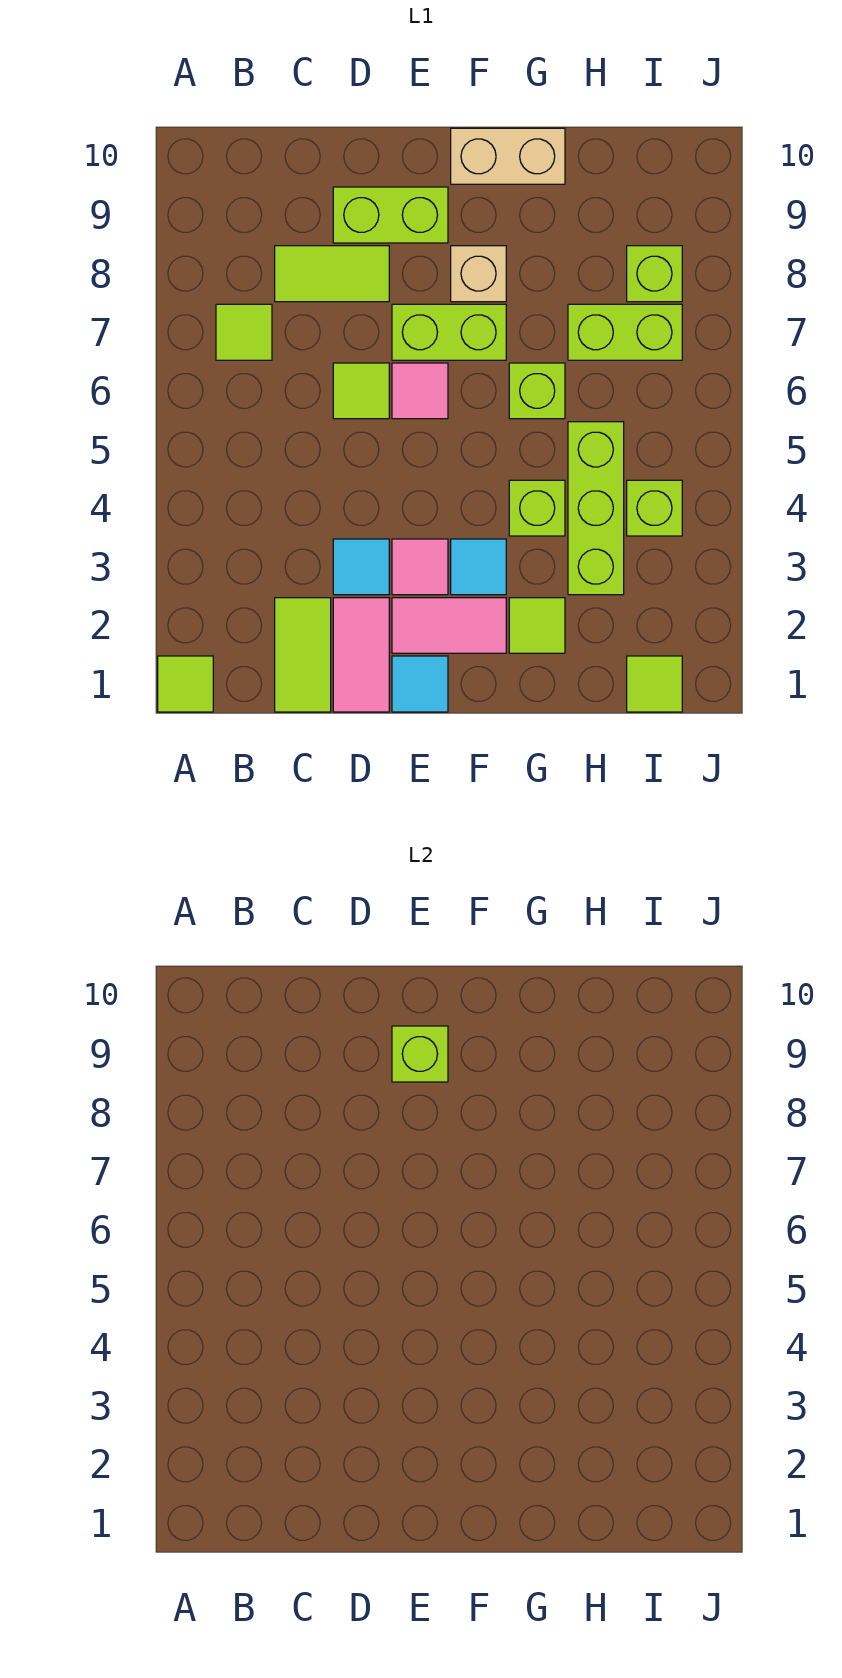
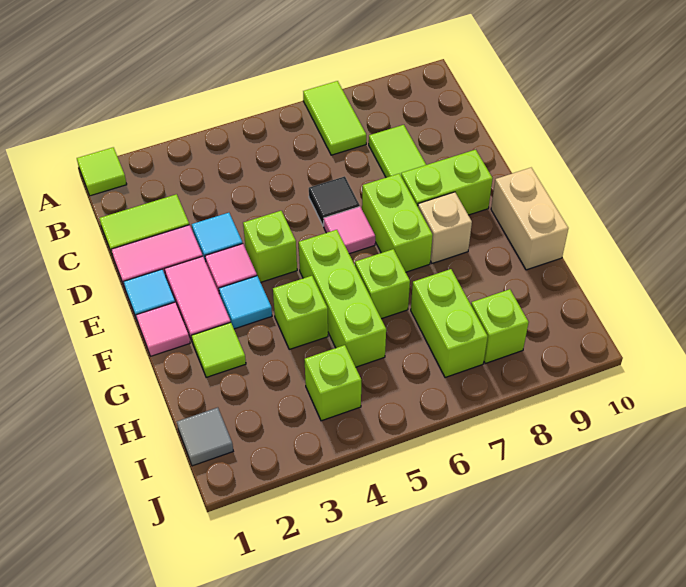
lime 1x1 tile [216,304,272,360] -> lime 1x2 tile [303,81,366,155]
lime 1x1 tile [333,363,389,419] -> black 1x1 tile [309,176,360,226]
lime 1x2 brick [333,187,448,243] -> lime 1x2 brick turned to [401,150,493,215]
lime 1x1 brick [392,1026,448,1082] -> lime 1x1 brick moved to [243,211,297,282]
none -> pink 1x1 tile [136,302,190,356]
lime 1x3 brick [568,422,624,595] -> lime 1x3 brick turned to [299,230,386,367]
lime 1x1 tile [627,656,682,712] -> grey 1x1 tile [177,408,233,466]

